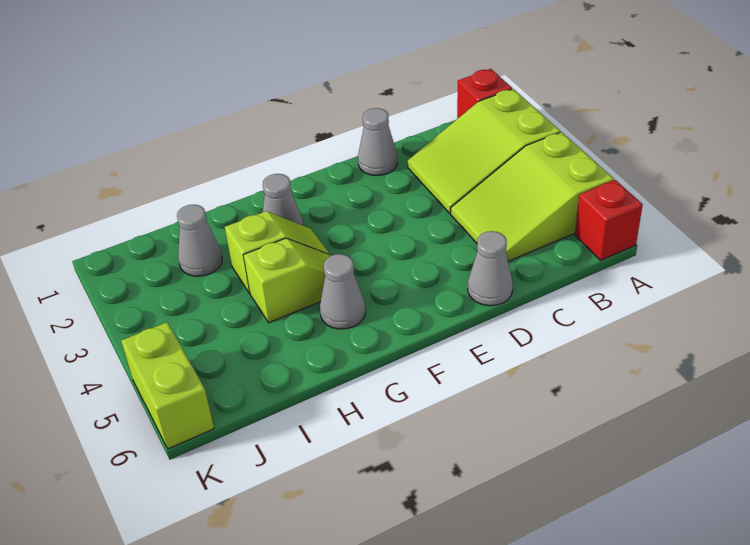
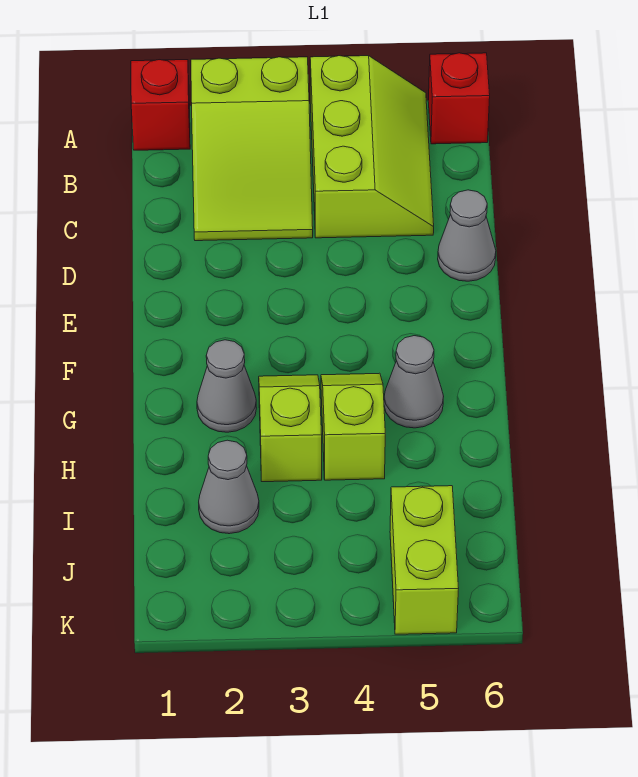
lime 2x3 slope [451,132,614,261] -> lime 2x3 slope turned to [310,56,434,238]
grey 1x1 cone [358,108,398,176] -> none
lime 1x2 brick [121,322,214,449] -> lime 1x2 brick turned to [390,486,459,634]

